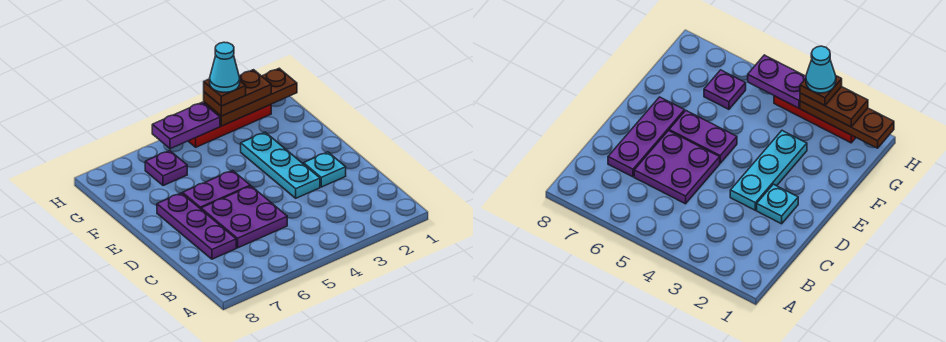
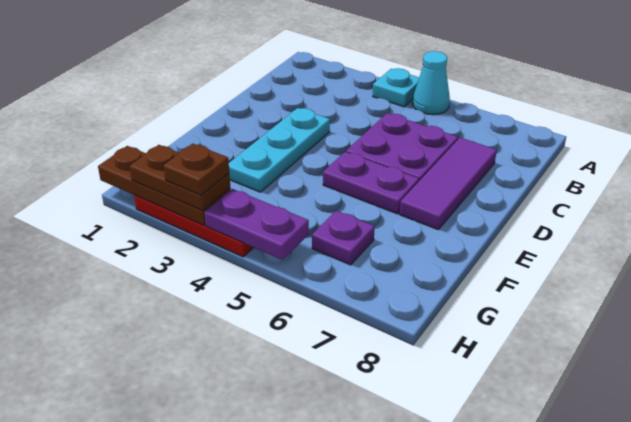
purple 1x3 plate [157,193,236,259] -> purple 1x3 tile [400,138,497,230]
cyan 1x1 plate [304,152,346,187] -> cyan 1x1 plate moved to [373,68,419,107]
cyan 1x1 cone [210,42,240,92] -> cyan 1x1 cone moved to [413,51,450,115]

